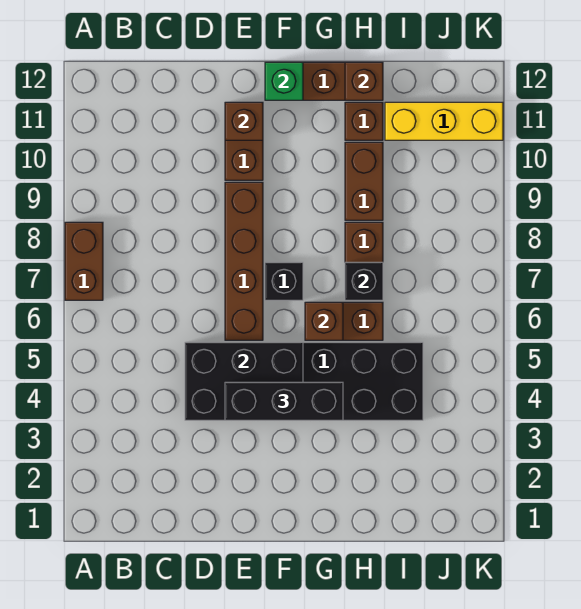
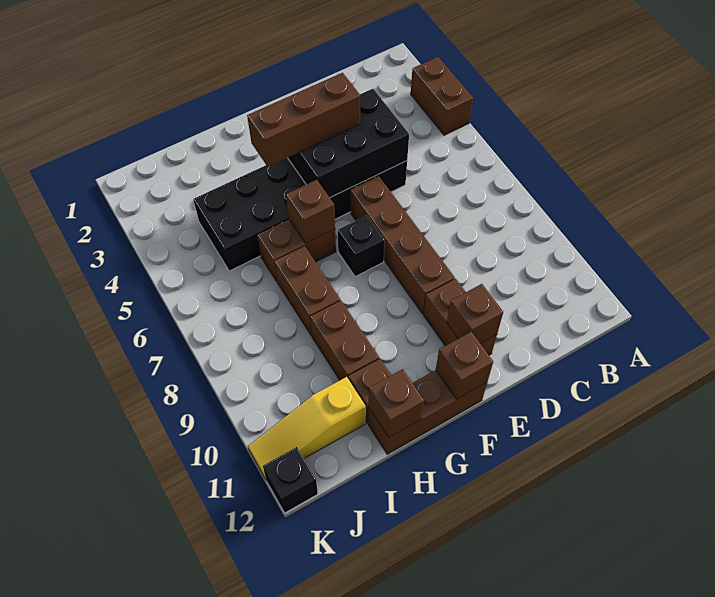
brown 1x2 brick [65,222,103,300] -> brown 1x2 brick moved to [411,57,473,135]
black 1x3 brick [225,382,343,420] -> brown 1x3 brick [247,73,360,167]
green 1x1 brick [265,62,303,100] -> brown 1x1 brick [436,332,493,399]
black 1x1 brick [345,262,383,300] -> black 1x1 brick moved to [263,447,318,513]
yellow 1x3 brick [385,102,503,140] -> yellow 1x3 slope [248,377,366,479]

